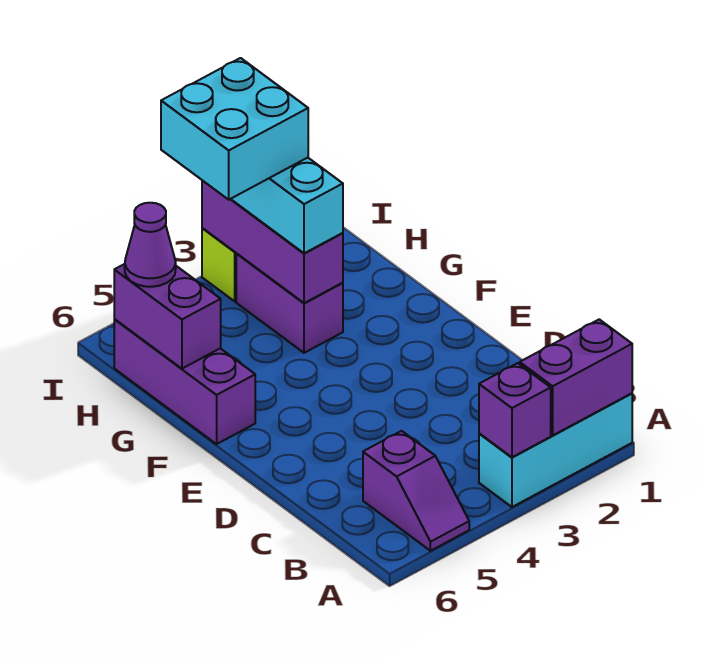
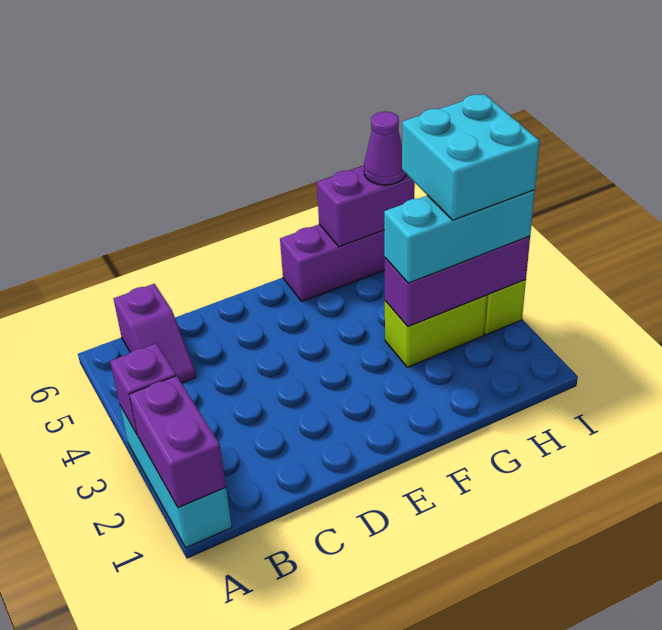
purple 1x2 slope [363,431,469,551] -> purple 1x2 slope turned to [113,284,196,383]
purple 1x2 brick [236,254,343,353] -> lime 1x2 brick [385,295,487,367]

